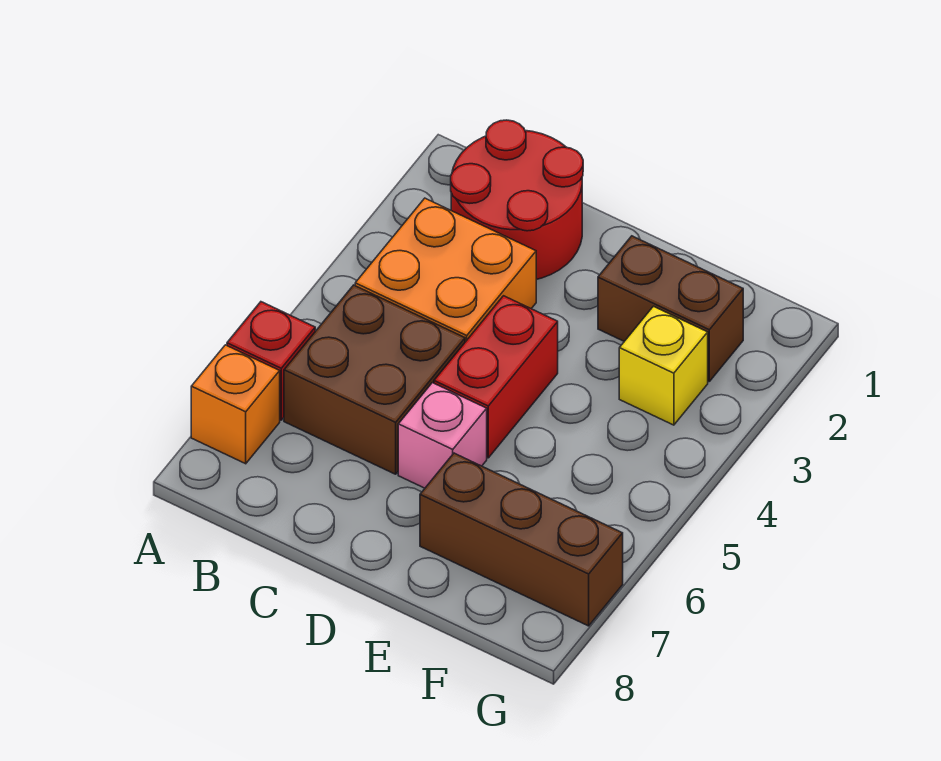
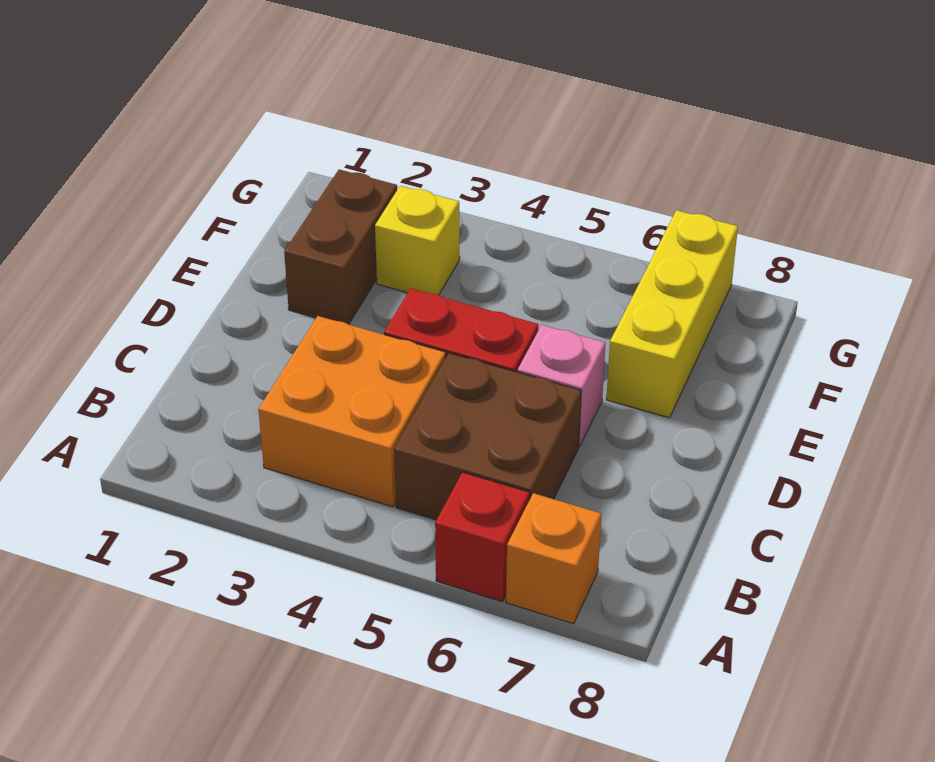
red 2x2 round brick [451,120,583,279] -> none
brown 1x3 brick [420,453,623,626] -> yellow 1x3 brick [606,210,738,418]

